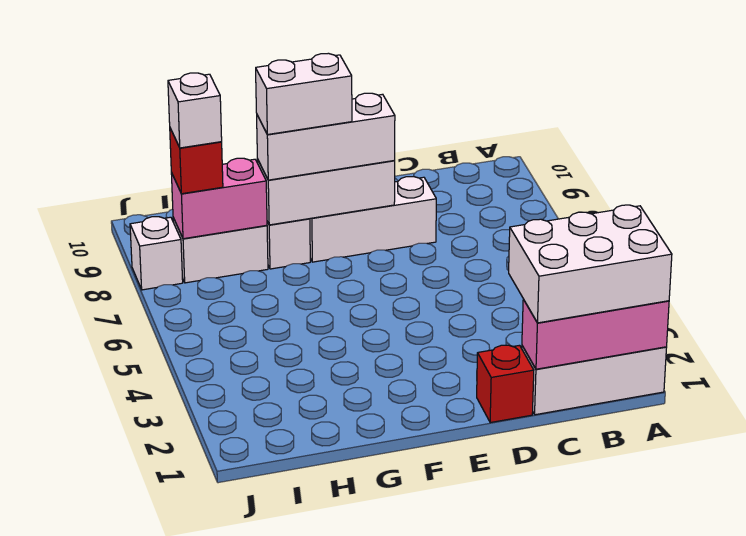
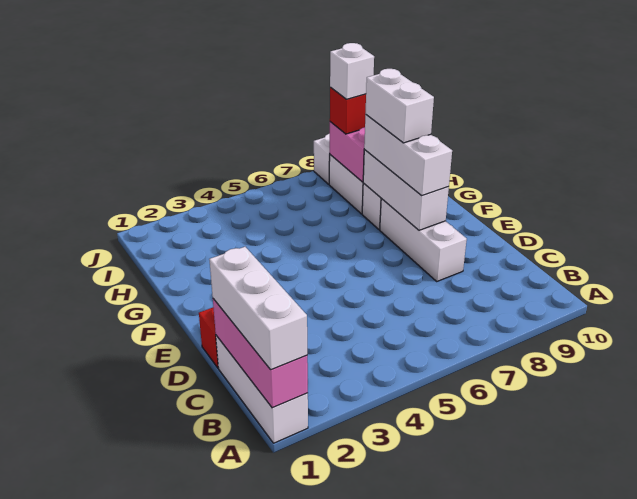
white 2x3 brick [509,205,672,323] -> white 1x3 brick [209,247,307,370]

